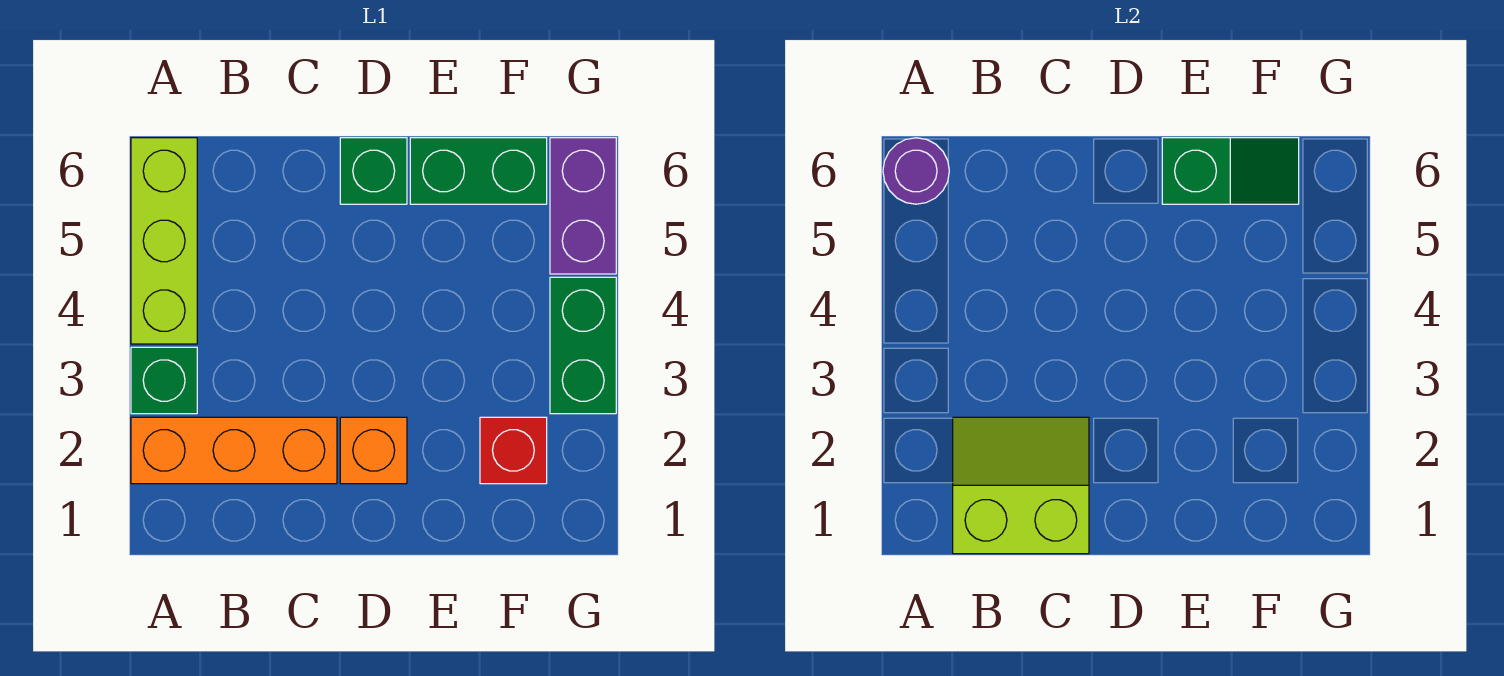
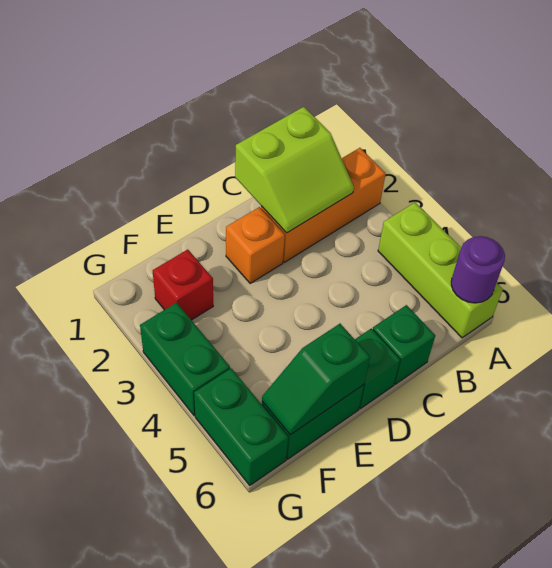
green 1x1 brick [131,347,197,414] -> green 1x1 brick moved to [373,305,435,384]
purple 1x2 brick [550,138,616,274] -> green 1x2 brick [194,368,288,485]

